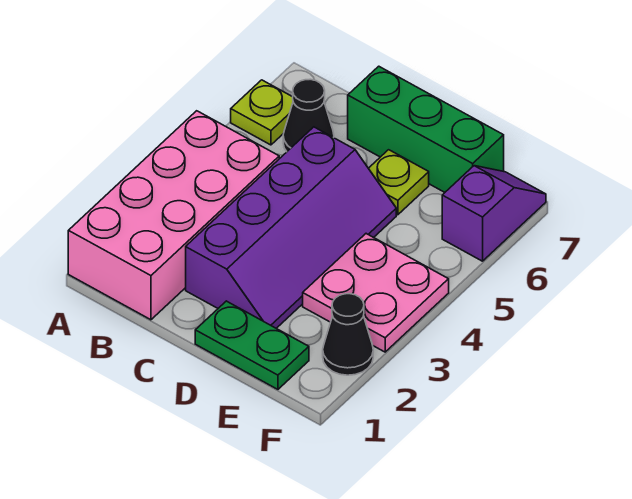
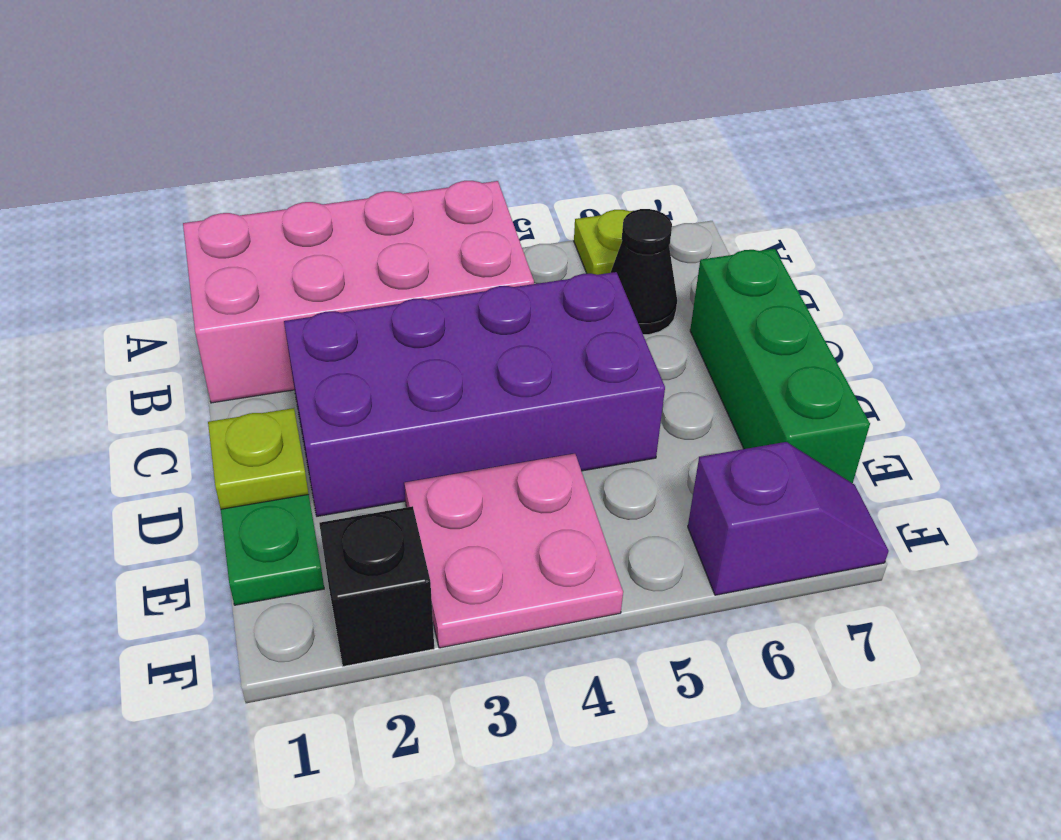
purple 2x4 slope [186,127,396,328] -> purple 2x4 brick [284,272,665,516]
lime 1x1 plate [368,150,429,215] -> lime 1x1 plate moved to [208,408,309,509]
black 1x1 cone [323,294,373,375] -> black 1x1 brick [319,506,434,666]

